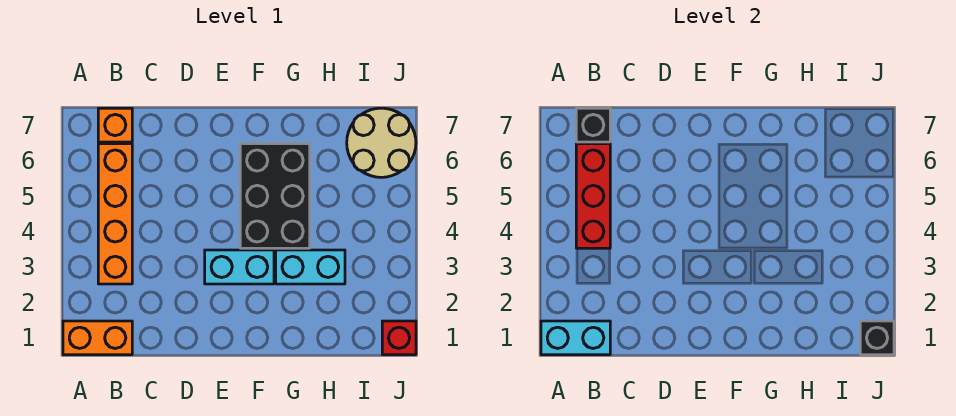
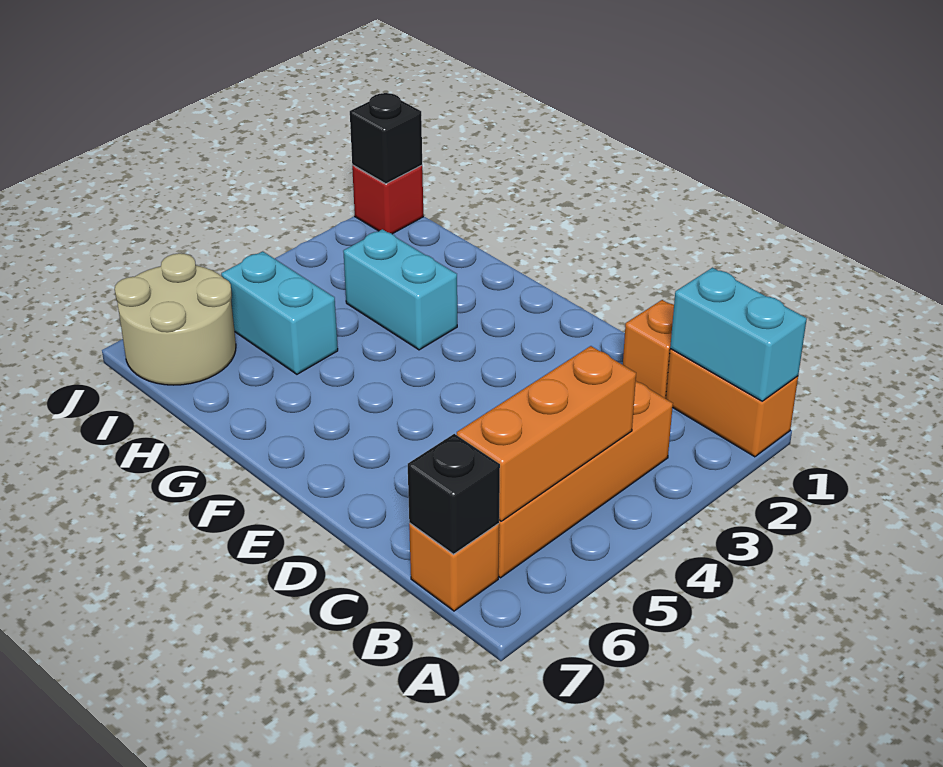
red 1x3 brick [576,144,610,248] -> orange 1x3 brick [457,346,636,521]
none -> orange 1x1 brick [623,300,674,399]
cyan 1x2 brick [205,250,274,284] -> cyan 1x2 brick moved to [221,251,338,374]
black 2x3 brick [240,144,310,248] -> none

